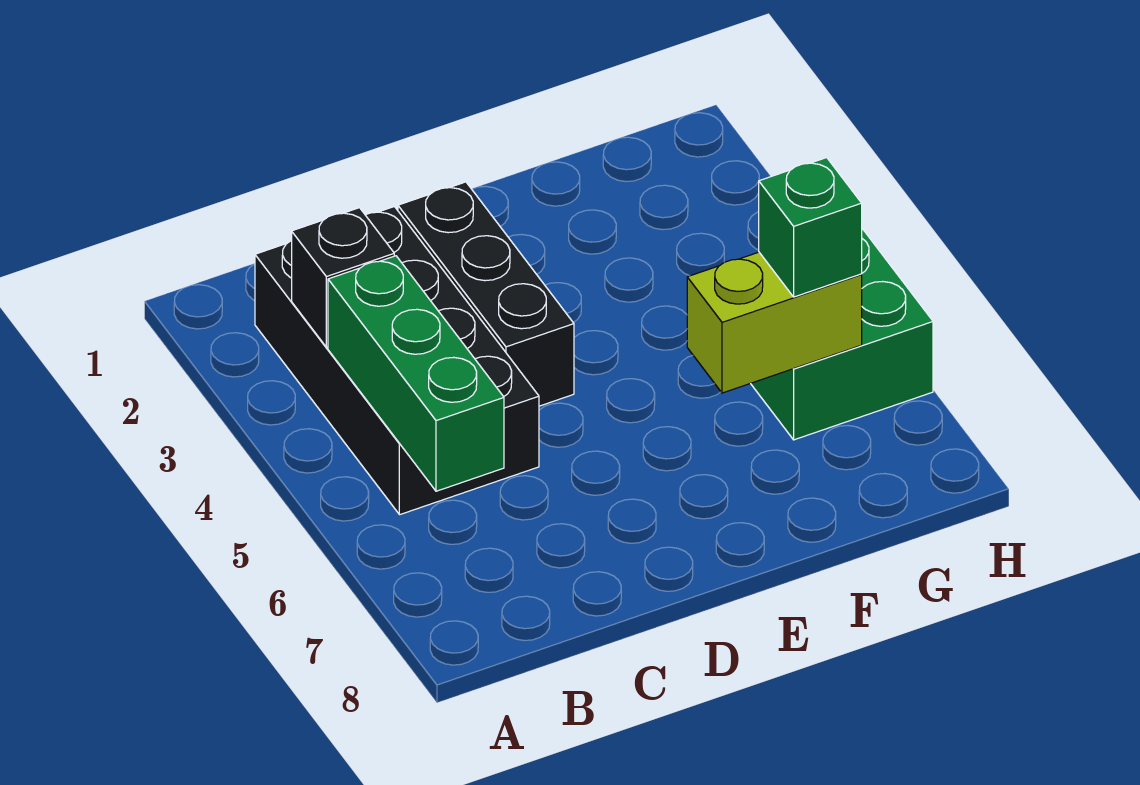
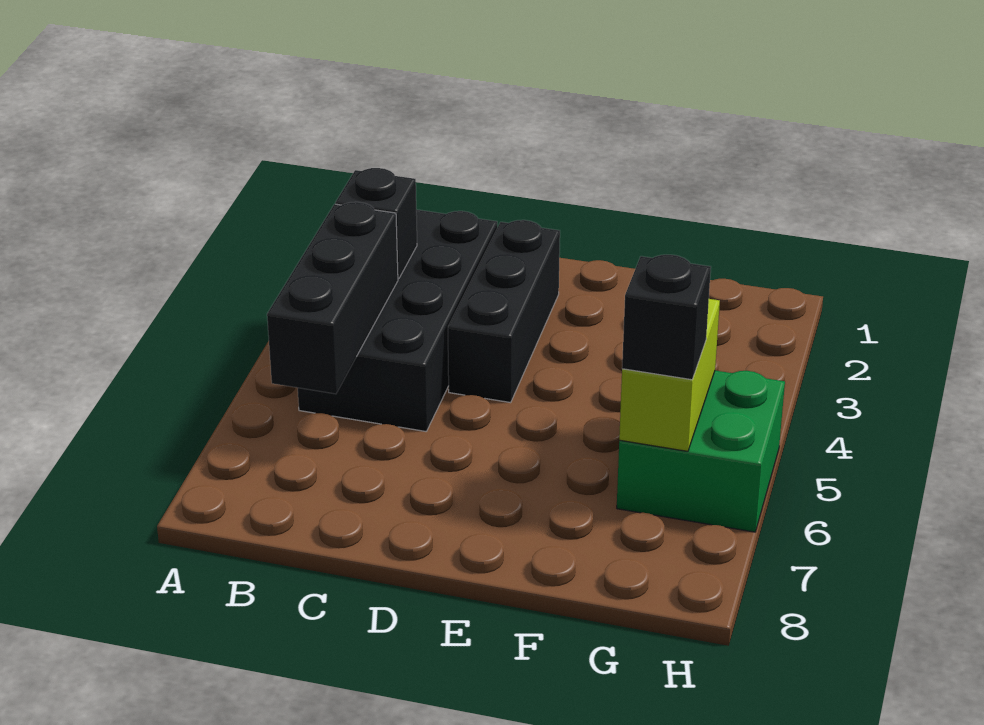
green 1x3 brick [328,256,504,491] -> black 1x3 brick [267,202,398,394]
lime 1x2 brick [687,252,862,393] -> lime 1x2 brick turned to [619,299,720,451]
green 1x1 brick [759,158,862,297] -> black 1x1 brick [622,255,711,380]

